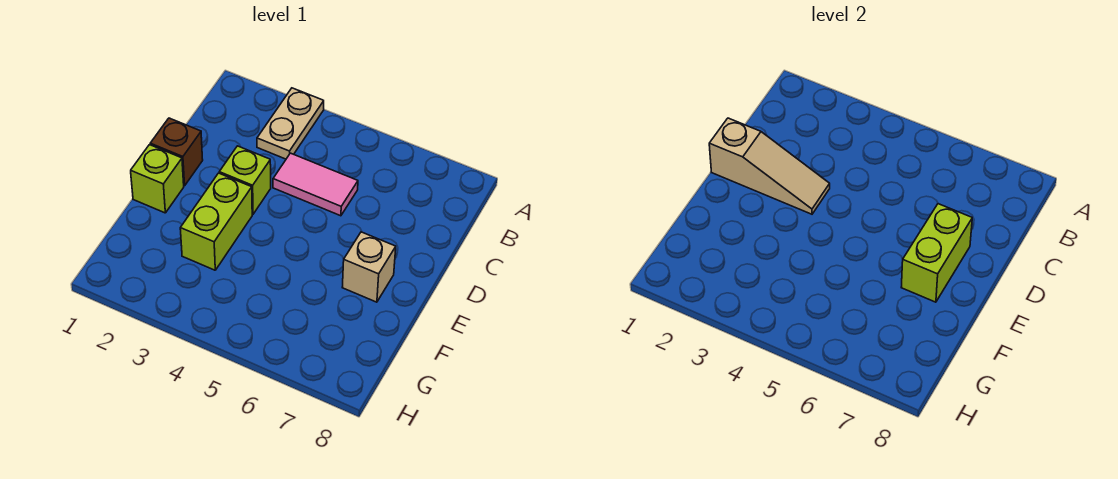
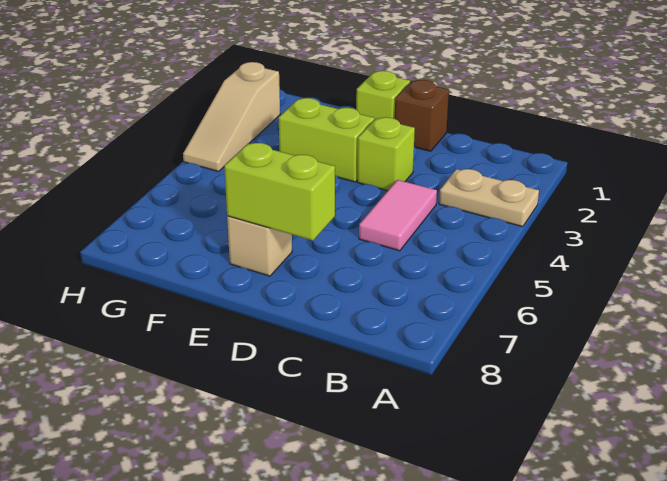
tan 1x3 slope [709,118,830,214] -> tan 1x3 slope moved to [183,62,280,171]

